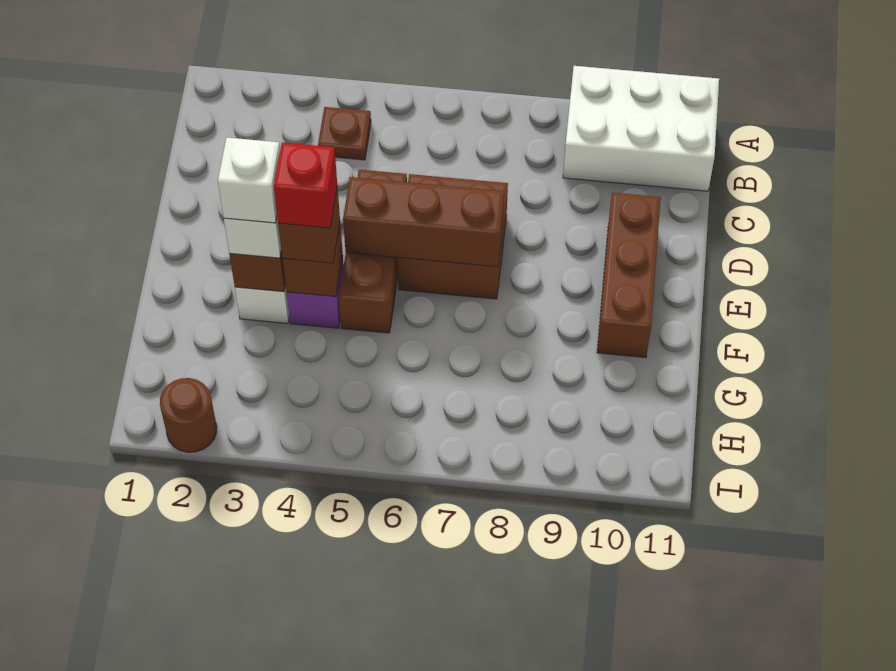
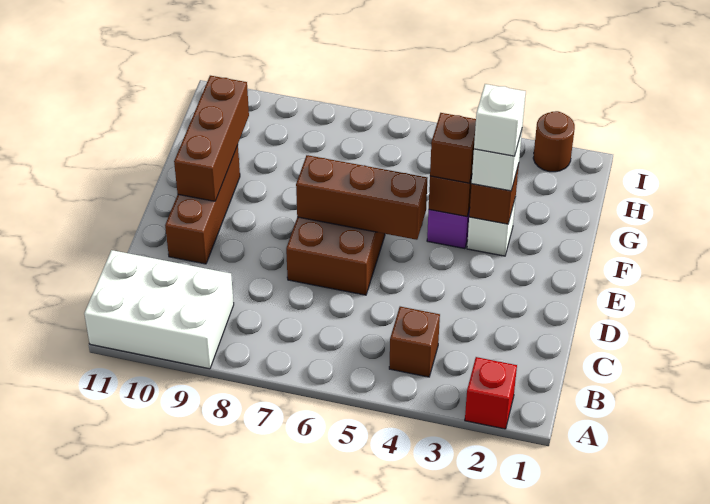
brown 1x1 plate [318,107,371,160] -> brown 1x1 brick [389,307,440,377]
brown 1x3 brick [339,170,407,333] -> brown 1x3 brick moved to [174,76,249,201]
red 1x1 brick [274,143,337,228] -> red 1x1 brick moved to [465,357,517,429]

